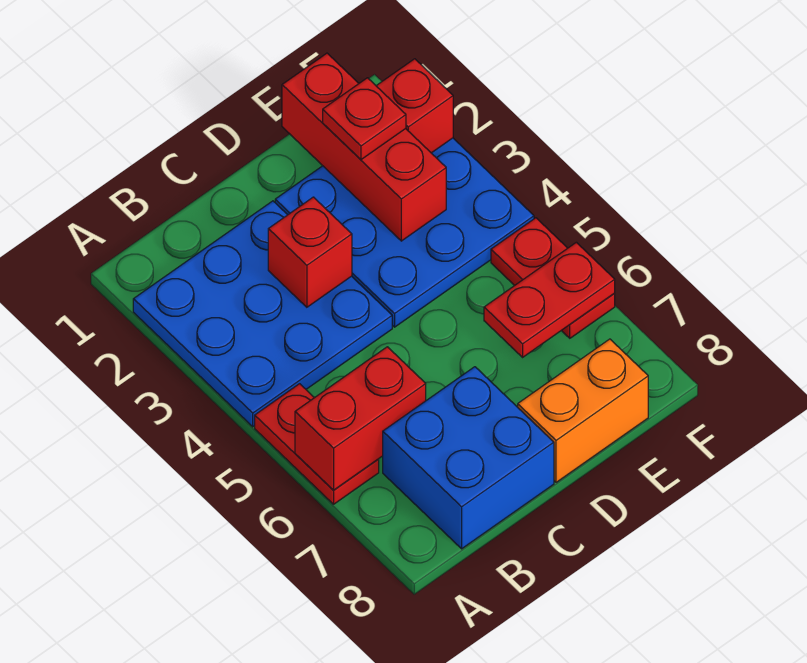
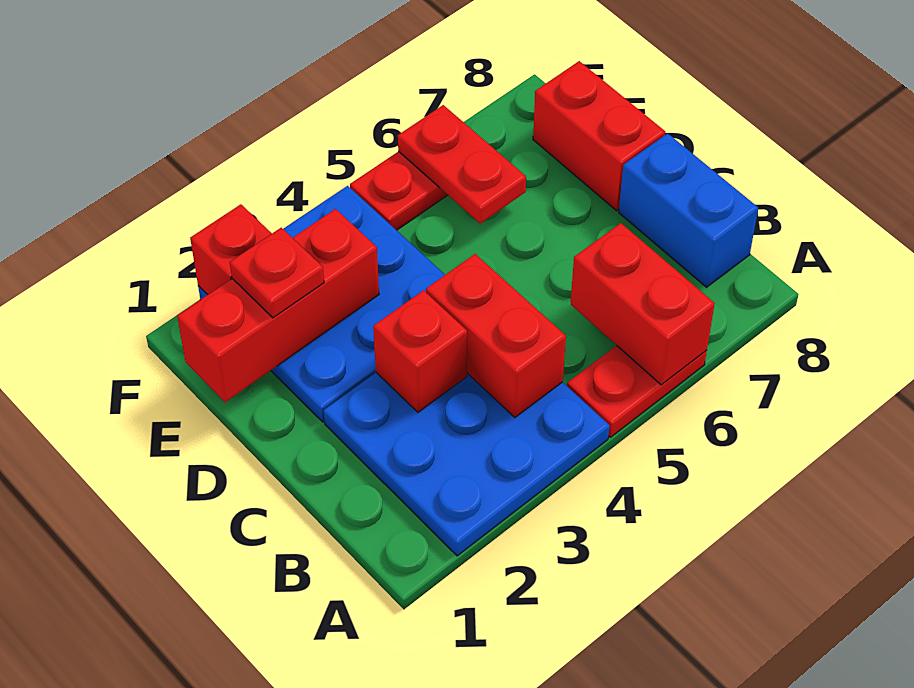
none -> red 1x2 brick [426,254,566,418]
blue 2x2 brick [383,367,554,549] -> blue 1x2 brick [619,133,758,287]
orange 1x2 brick [518,339,648,482] -> red 1x2 brick [533,61,665,211]

